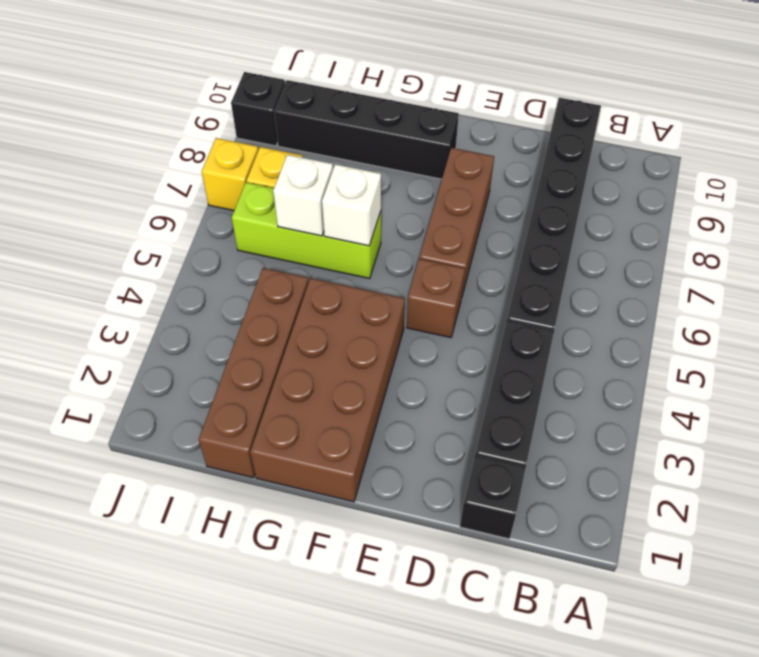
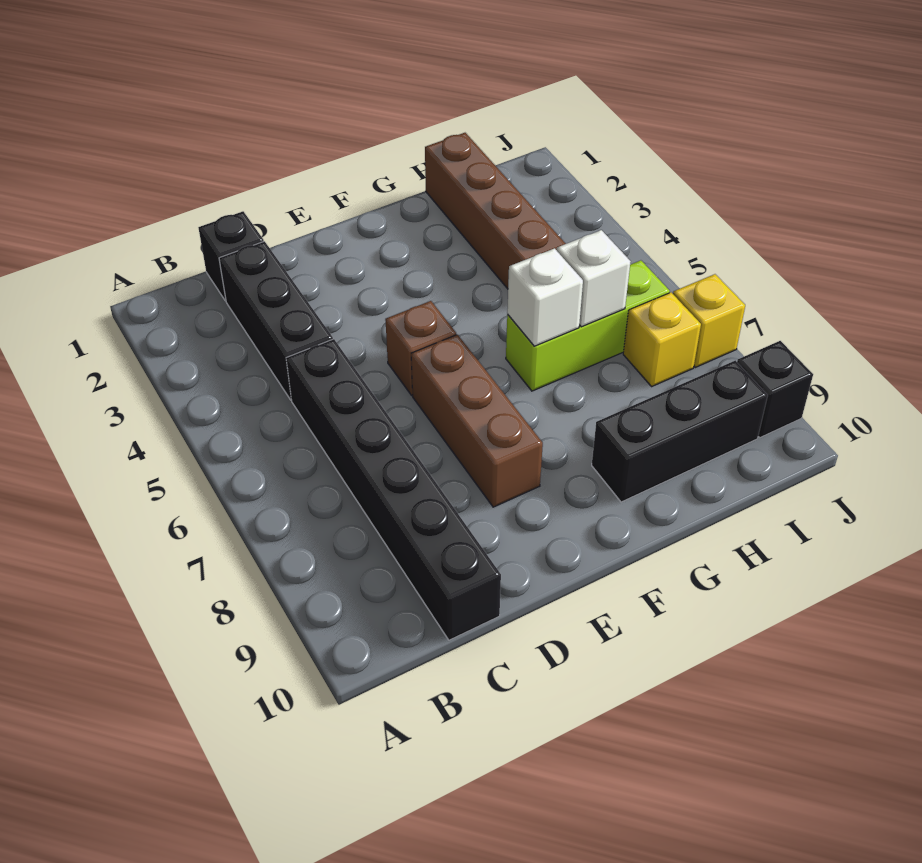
brown 2x4 brick [250,278,405,502] -> none
black 1x4 brick [274,80,459,179] -> black 1x3 brick [592,360,768,502]

